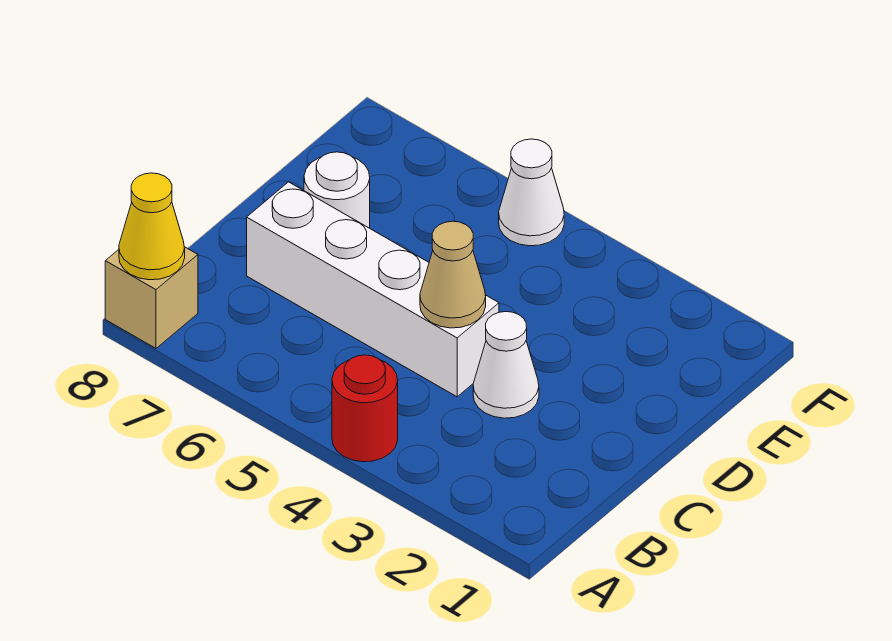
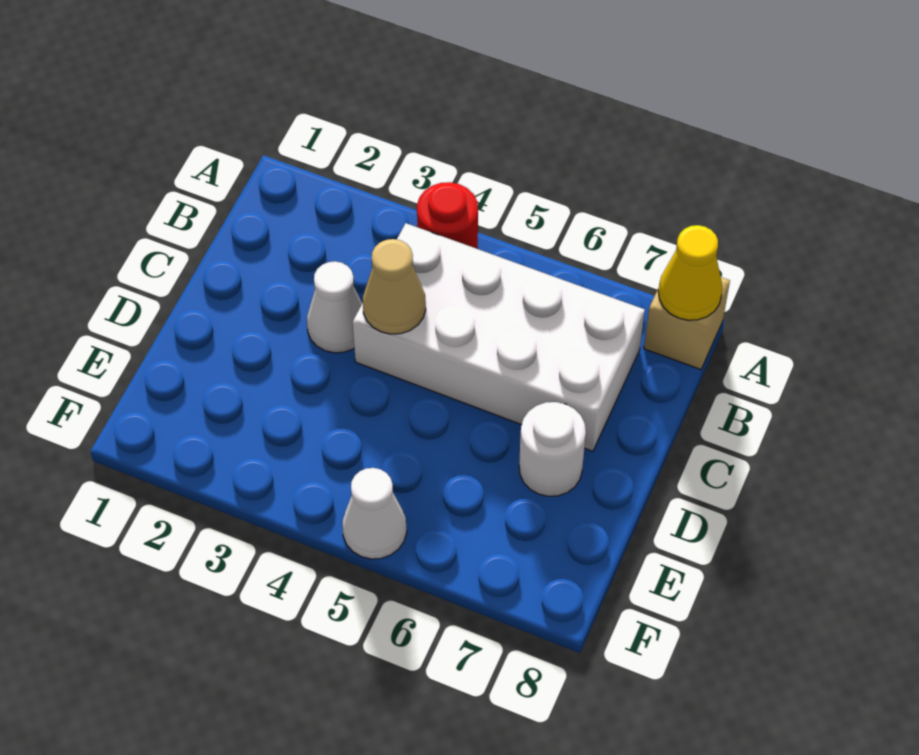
white 1x4 brick [247,182,499,397] -> white 2x4 brick [353,223,645,451]

